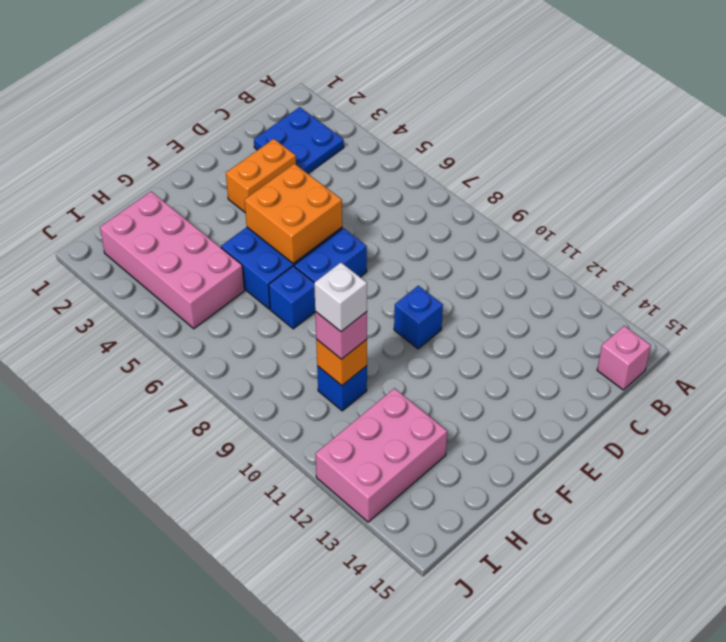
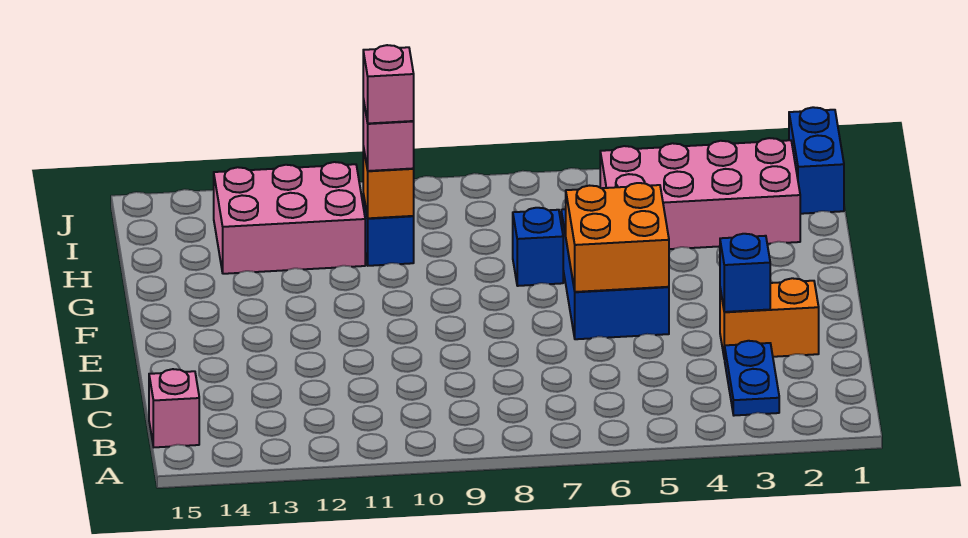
blue 2x2 plate [254,107,344,173] -> blue 1x2 plate [725,341,779,416]
orange 1x2 brick [226,139,296,212] -> orange 1x2 brick turned to [720,278,819,359]
blue 1x2 brick [294,228,367,283] -> blue 1x2 brick moved to [789,107,844,214]
blue 1x1 brick [394,286,443,349] -> blue 1x1 brick moved to [720,234,770,312]
white 1x1 brick [314,263,367,332] -> pink 1x1 brick [363,45,414,123]
pink 2x3 brick [315,388,447,522] -> pink 2x3 brick turned to [214,162,365,274]

